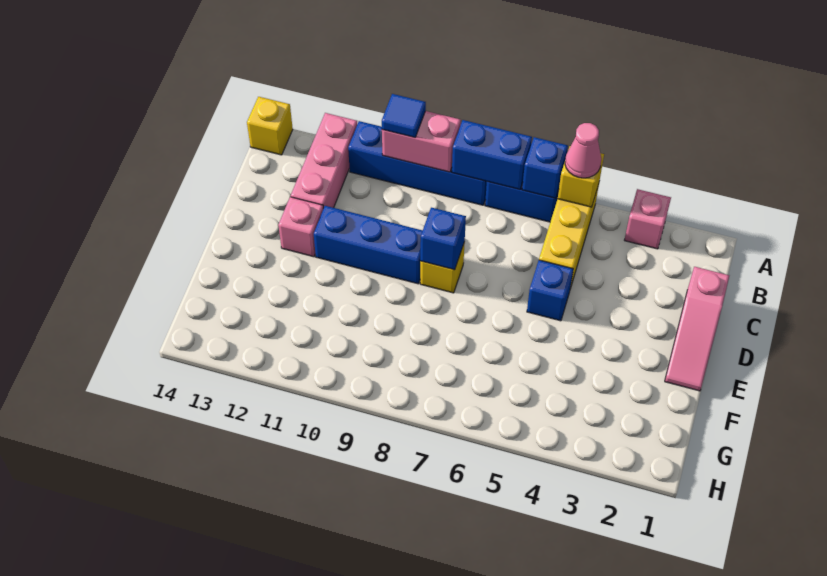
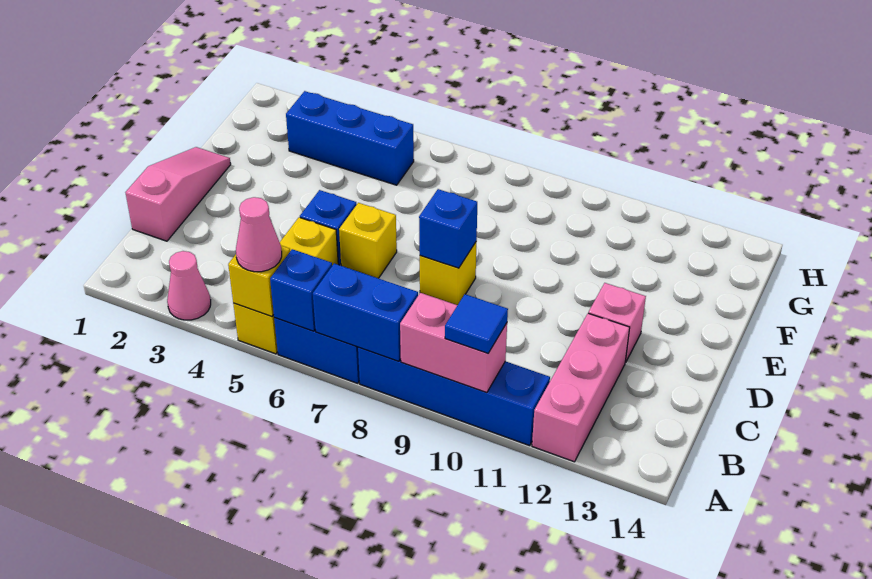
pink 1x1 brick [625,189,671,249] -> pink 1x1 cone [167,251,211,320]
yellow 1x1 brick [247,97,293,155] -> yellow 1x1 brick moved to [339,203,397,278]
blue 1x3 brick [314,206,423,284] -> blue 1x3 brick moved to [286,91,414,185]

